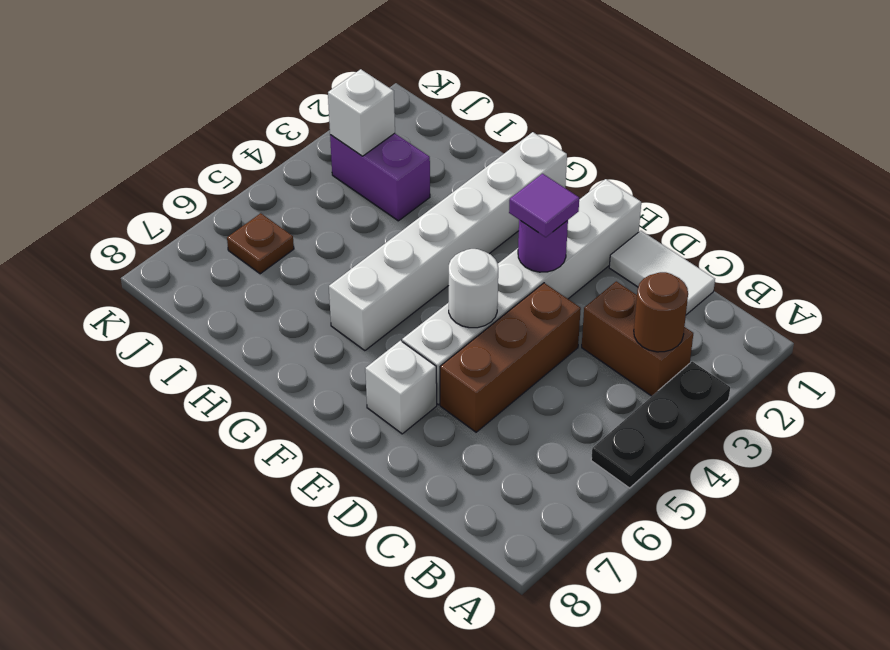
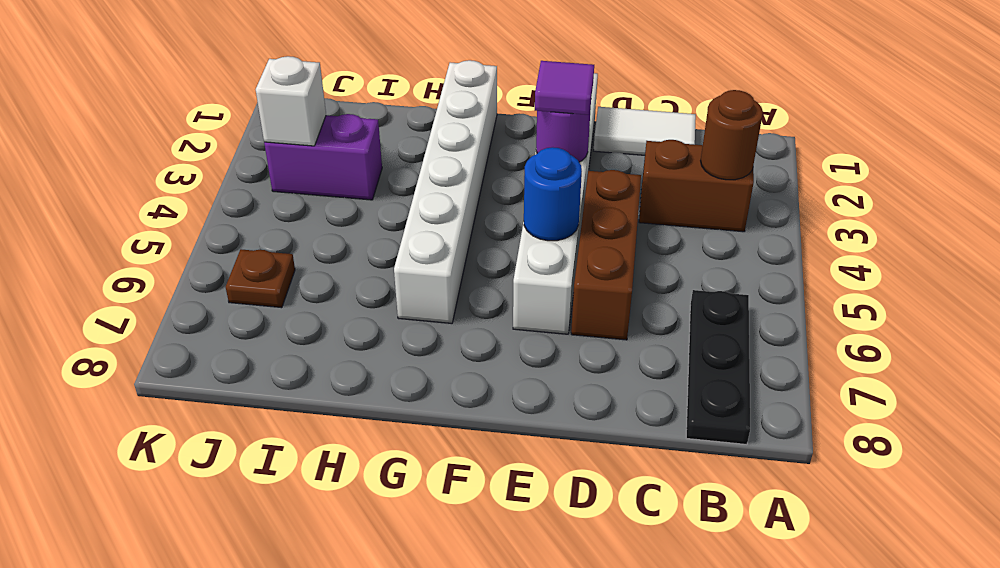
black 1x3 plate [591,361,730,488] -> black 1x3 plate moved to [686,290,750,445]
white 1x1 round brick [449,249,498,328] -> blue 1x1 round brick [524,147,582,241]
white 1x1 brick [365,340,437,434] -> none

